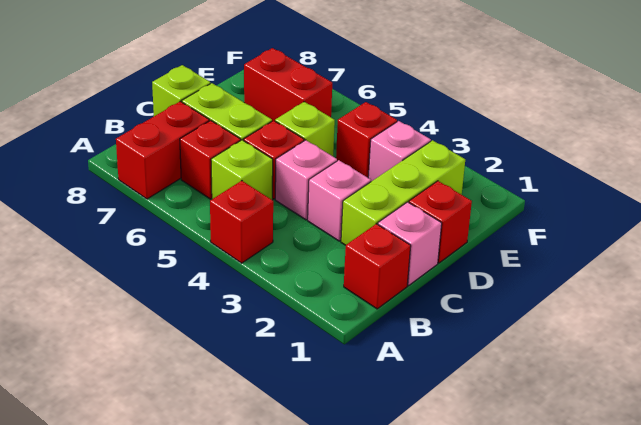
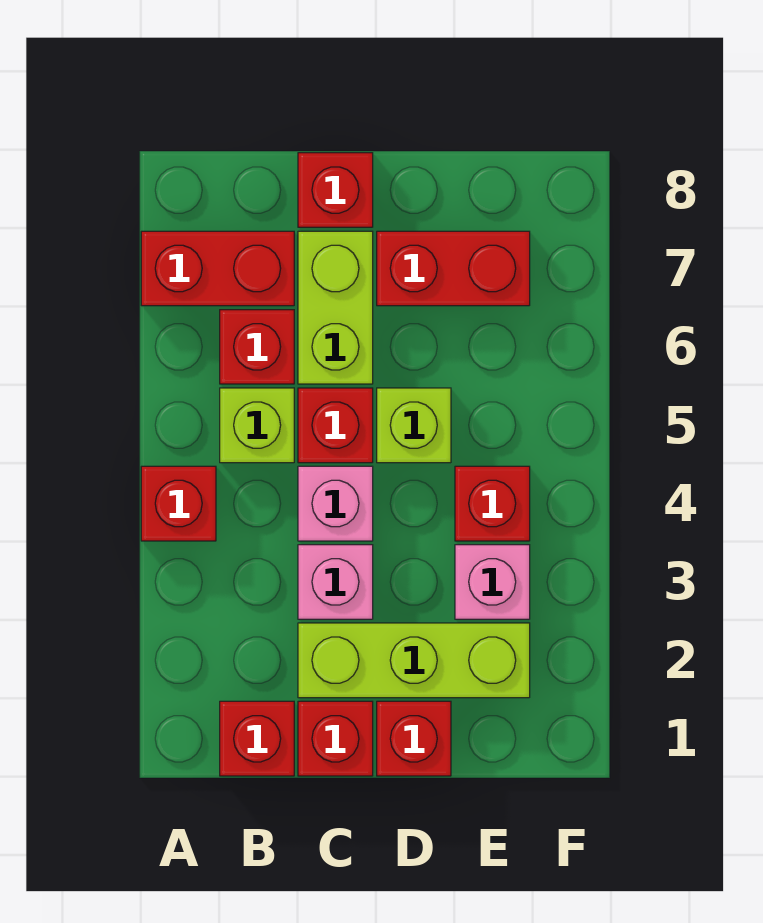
pink 1x1 brick [378,202,442,286] -> red 1x1 brick [298,701,373,776]
lime 1x1 brick [152,65,210,116] -> red 1x1 brick [298,153,373,227]
red 1x2 brick [244,48,332,121] -> red 1x2 brick turned to [377,231,530,306]

